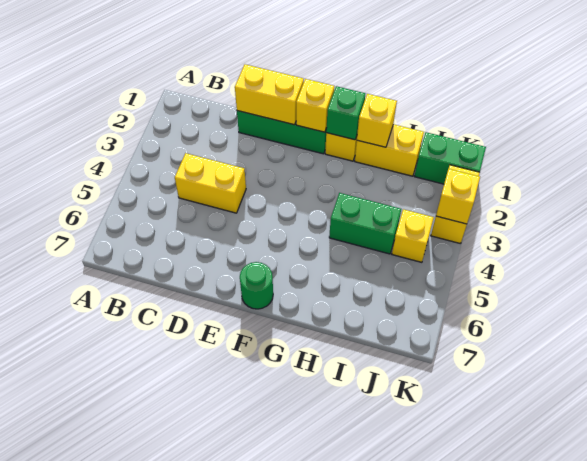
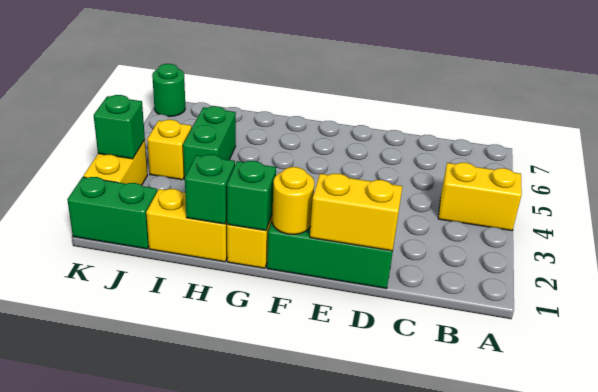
yellow 1x2 brick [175,153,246,213] -> yellow 1x2 brick moved to [438,163,522,231]
yellow 1x1 brick [296,79,334,132] -> yellow 1x1 round brick [272,167,314,234]
green 1x1 round brick [240,262,273,309] -> green 1x1 round brick moved to [152,64,185,117]
yellow 1x1 brick [357,94,397,147] -> green 1x1 brick [185,155,235,224]
green 1x2 brick [329,193,401,254] -> green 1x2 brick turned to [183,106,236,179]
yellow 1x1 brick [436,169,480,224] -> green 1x1 brick [94,95,145,159]

